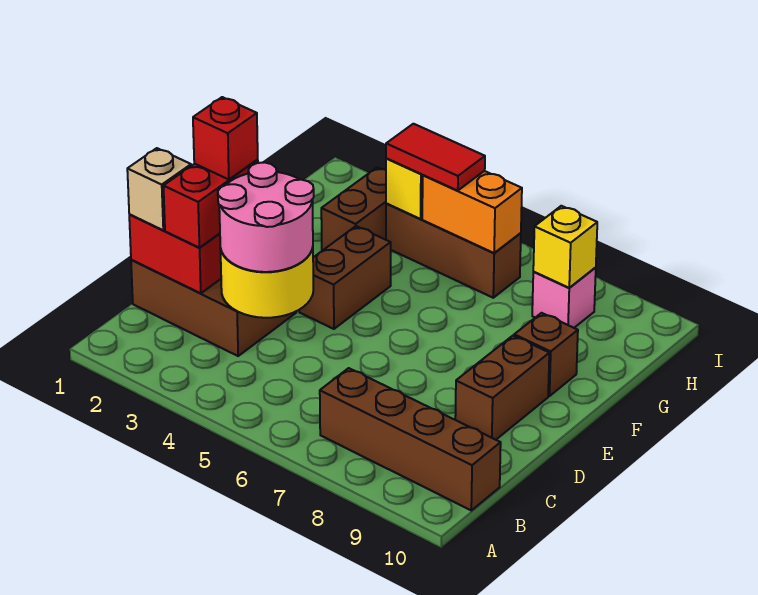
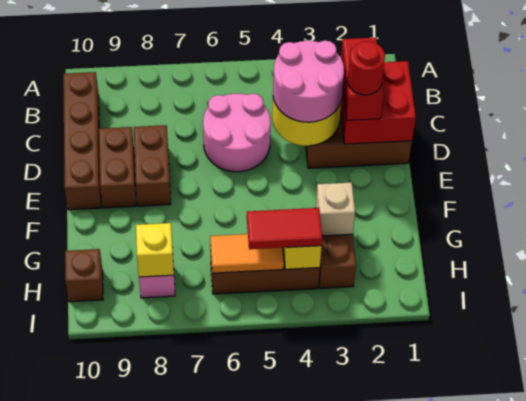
brown 1x4 brick [320,368,501,510] -> brown 1x4 brick turned to [63,72,101,210]
tan 1x1 brick [127,148,191,230] -> tan 1x1 brick moved to [316,182,355,236]
none -> pink 2x2 round brick [203,94,271,172]
red 1x1 brick [193,97,258,180] -> red 1x1 round brick [348,41,385,95]
brown 1x2 brick [299,226,391,329] -> brown 1x2 brick moved to [134,125,171,206]
brown 1x1 brick [514,313,578,396] -> brown 1x1 brick moved to [65,249,103,302]
orange 1x2 brick [422,171,522,253] -> orange 1x2 tile [210,234,284,273]

